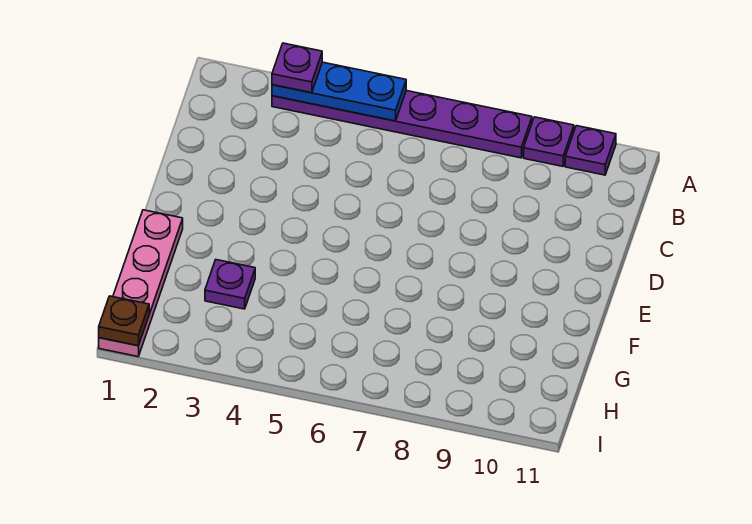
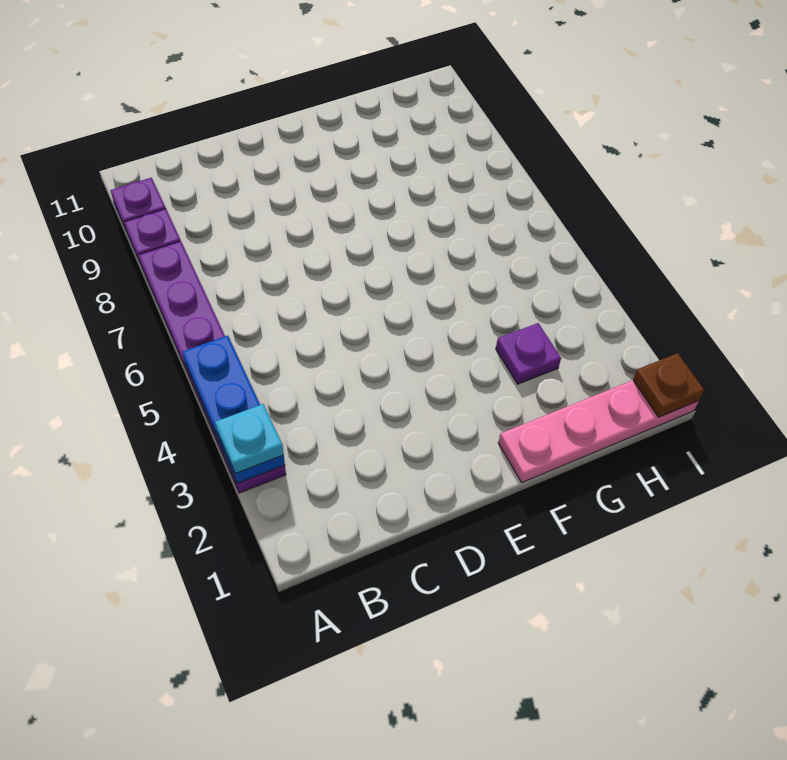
purple 1x1 plate [272,43,322,93] -> cyan 1x1 plate [215,404,284,473]

